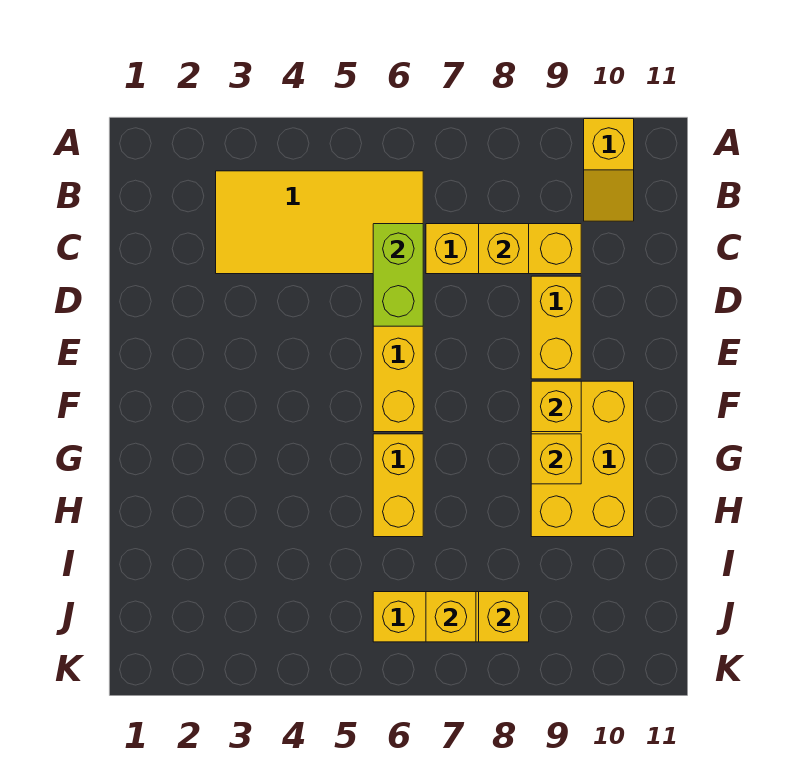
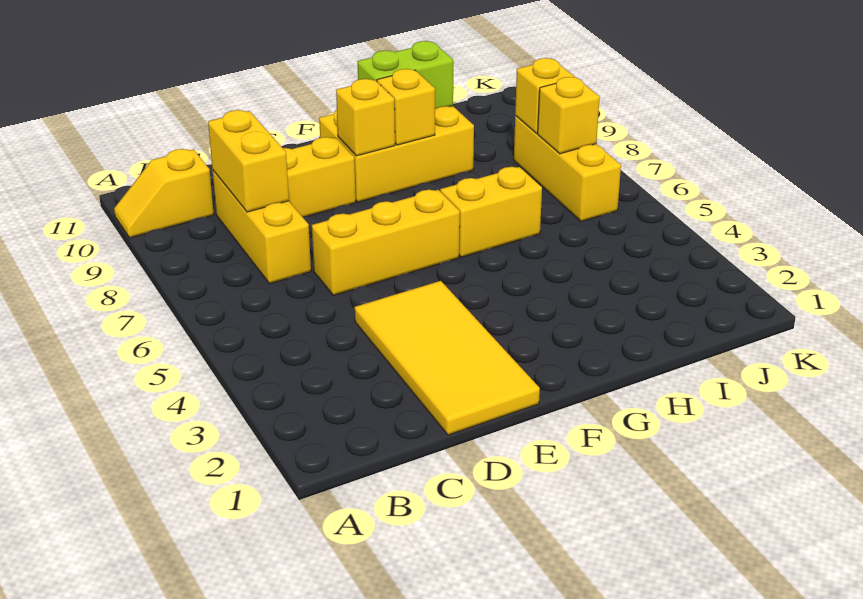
yellow 1x2 slope [584,119,634,221] -> yellow 1x2 slope turned to [114,149,214,238]
yellow 2x4 tile [216,171,423,274] -> yellow 2x4 tile moved to [355,281,540,435]
lime 1x2 brick [373,224,423,326] -> lime 1x2 brick moved to [357,41,453,109]
yellow 1x1 brick [479,224,529,274] -> yellow 1x2 brick [208,110,289,212]

